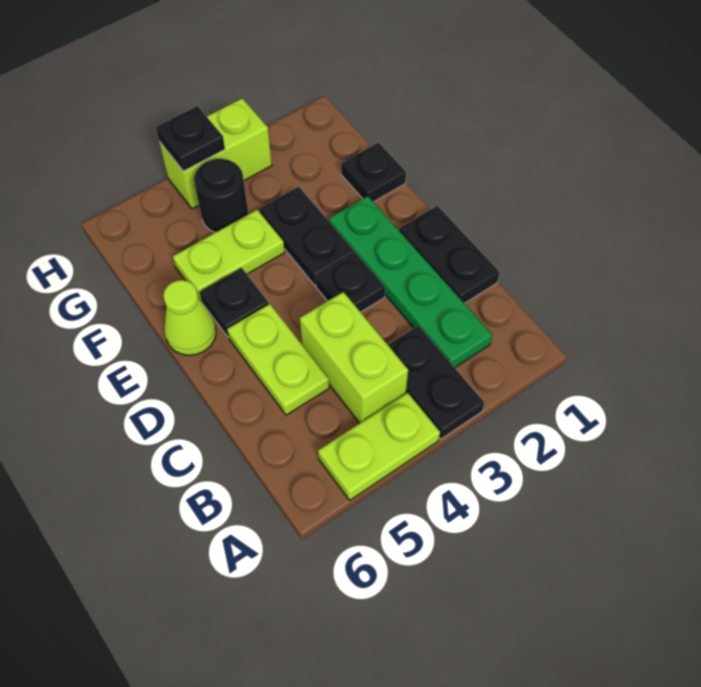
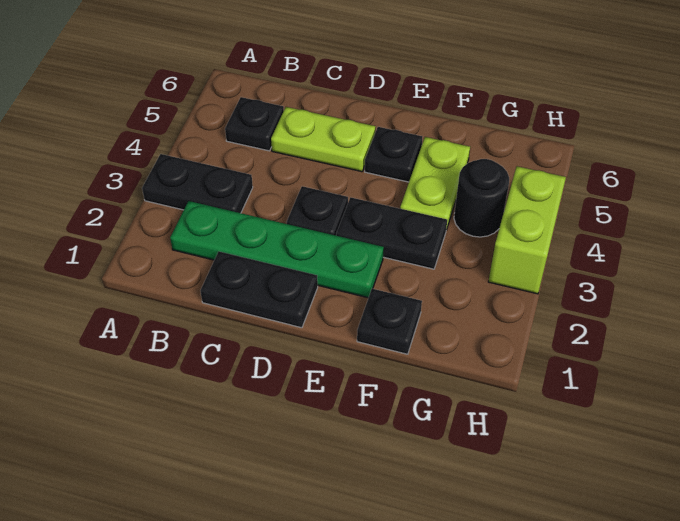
lime 1x2 plate [318,393,440,500] -> none
lime 1x2 brick [300,292,408,423] -> none
lime 1x1 cone [163,280,216,355] -> none
black 1x1 plate [156,106,225,171] -> black 1x1 plate moved to [225,97,284,151]

